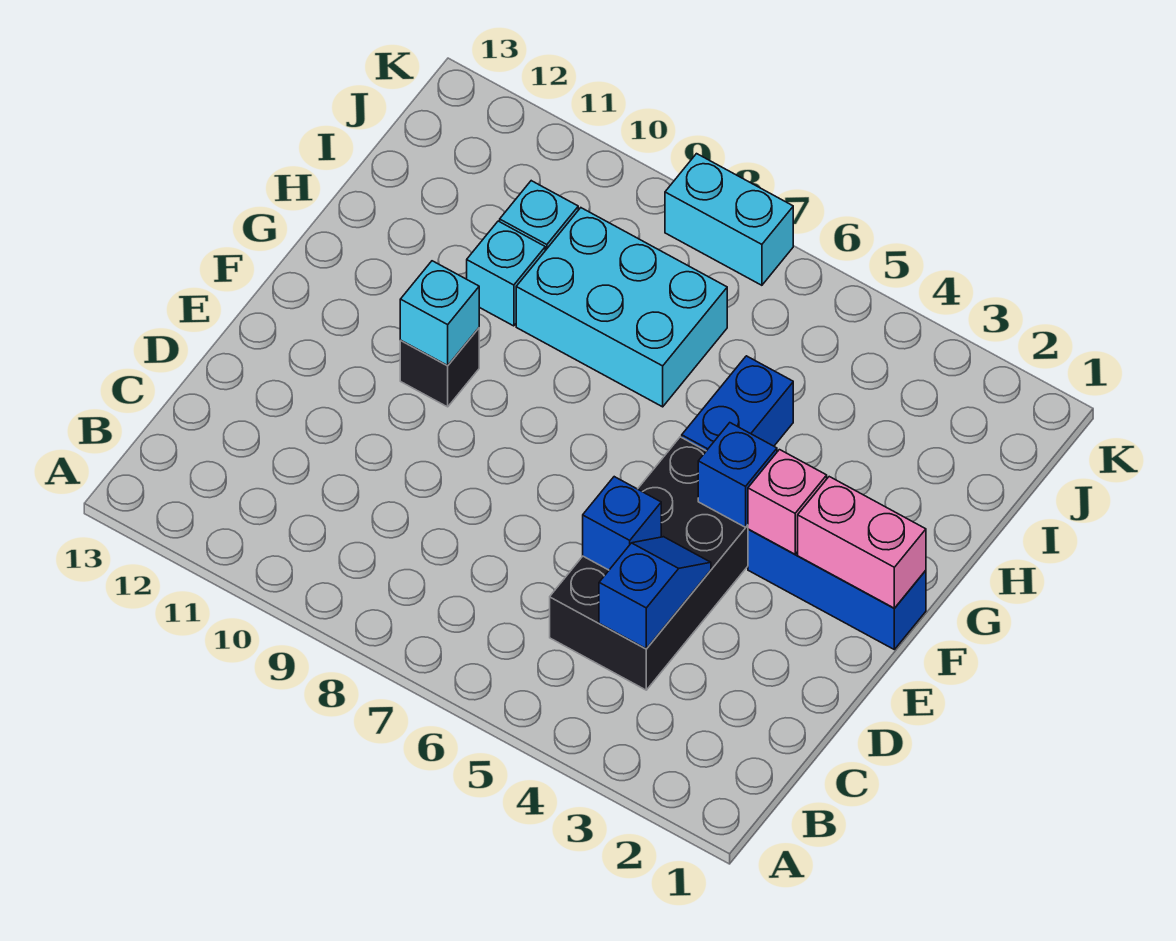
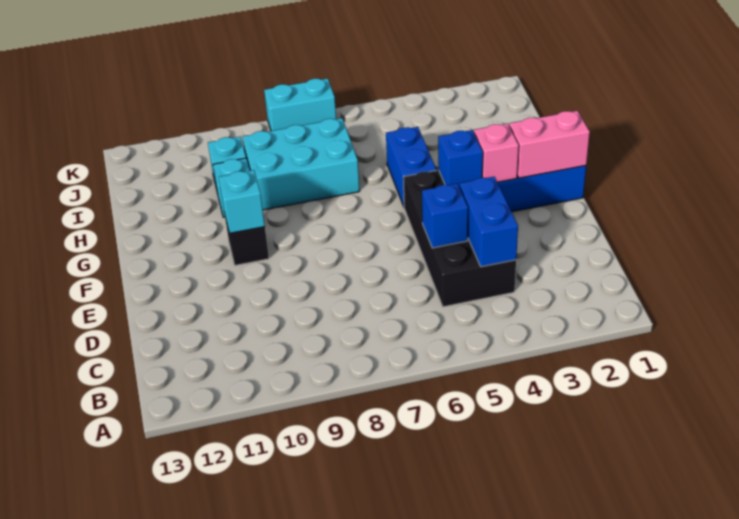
blue 1x2 slope [599,537,711,649] -> blue 1x2 brick [459,177,518,267]

